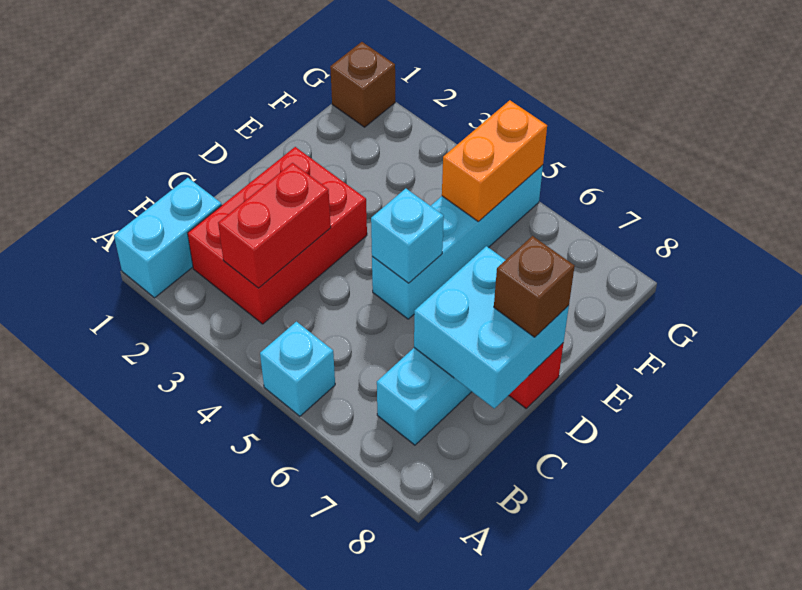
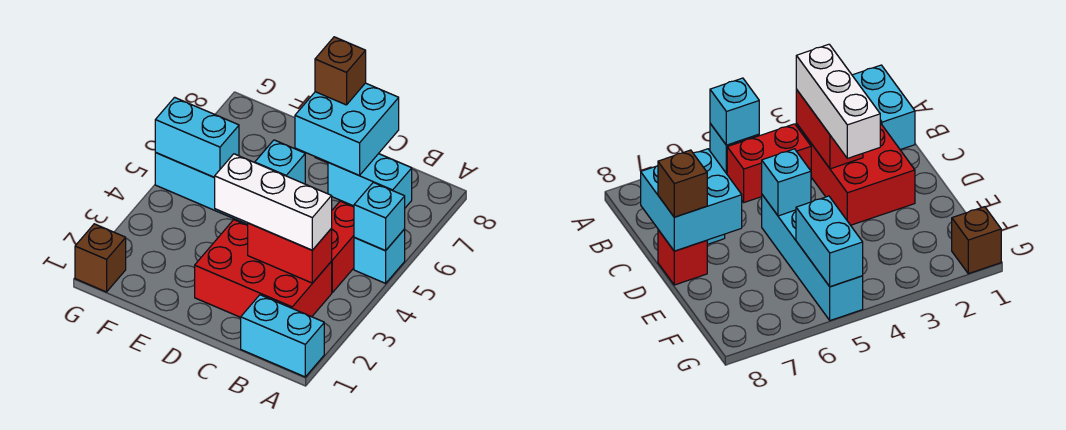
none -> cyan 1x1 brick [354,182,405,251]
none -> white 1x3 brick [214,154,332,250]
none -> red 1x2 brick [331,201,354,292]
orange 1x2 brick [442,100,547,222] -> cyan 1x2 brick [155,97,239,177]

